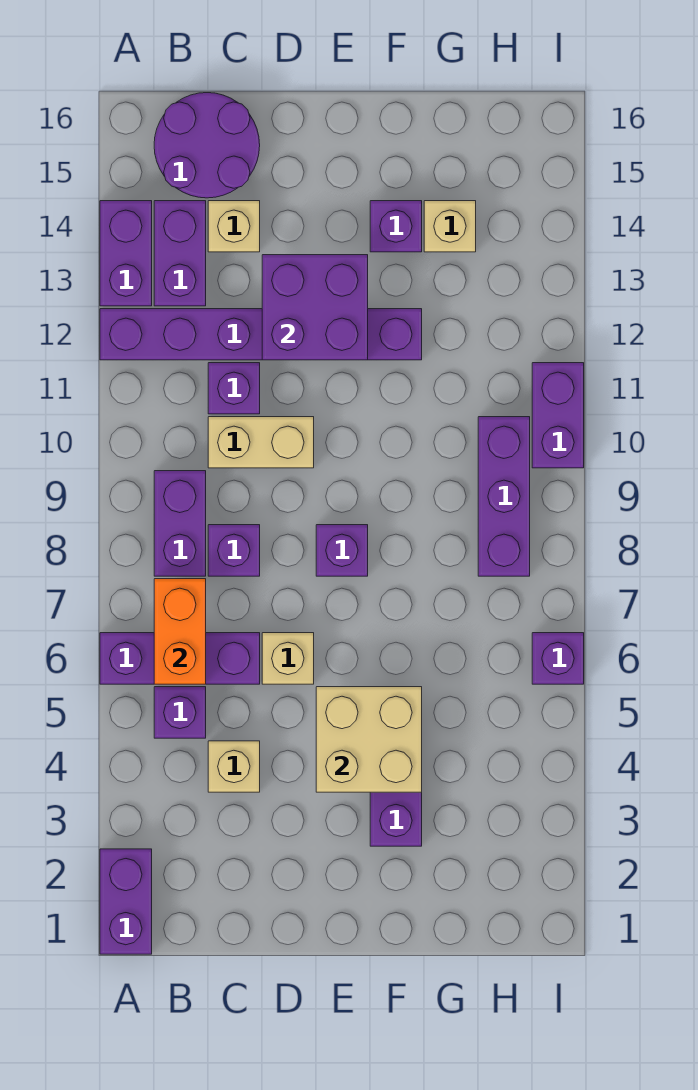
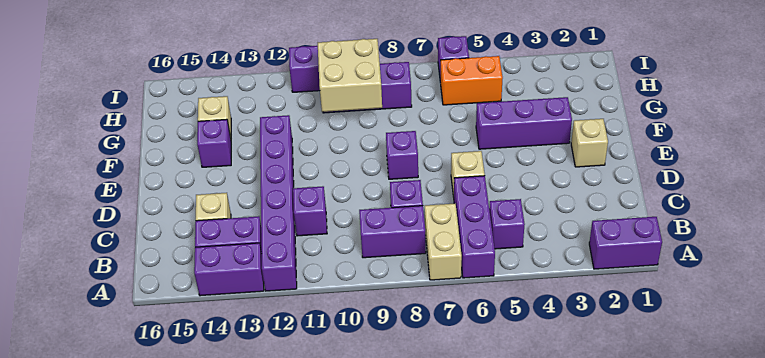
orange 1x2 brick [154,579,206,684] -> orange 1x2 brick moved to [441,56,503,105]
purple 2x2 round brick [154,93,260,198] -> none
tan 1x1 brick [208,741,260,792] -> tan 1x1 brick moved to [571,119,608,167]
tan 1x2 brick [208,417,314,468] -> tan 1x2 brick moved to [425,204,462,280]
purple 2x2 brick [262,255,368,360] -> none
tan 2x2 brick [316,687,422,792] -> tan 2x2 brick moved to [318,39,382,112]

